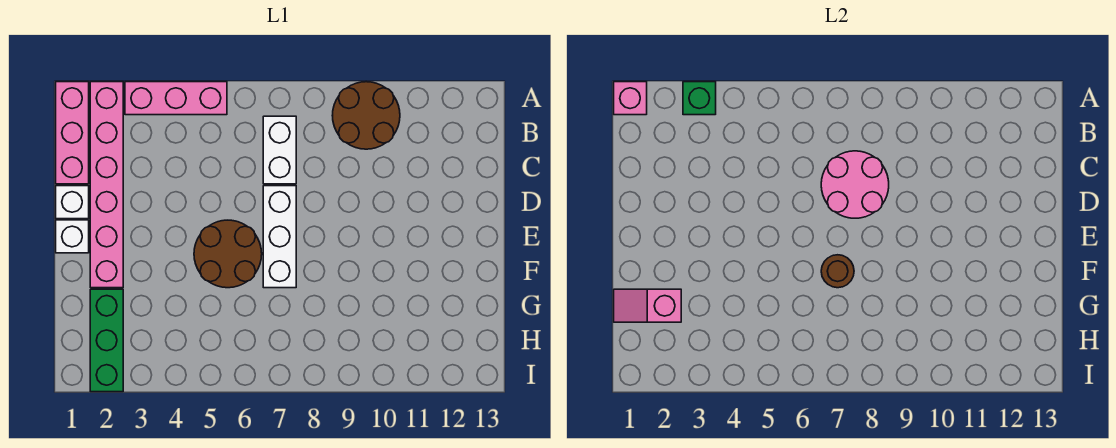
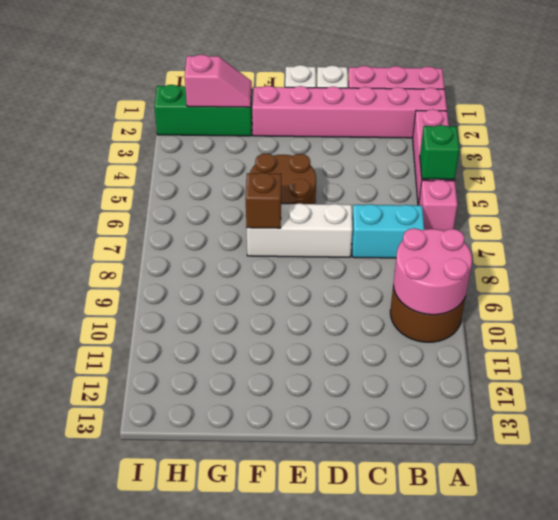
pink 1x1 brick [614,82,647,115] -> pink 1x1 brick moved to [419,180,457,231]
green 1x1 brick [683,82,716,115] -> green 1x1 brick moved to [420,125,459,179]
white 1x2 brick [263,116,296,184] -> cyan 1x2 brick [352,204,424,258]
pink 2x2 round brick [821,151,889,218] -> pink 2x2 round brick moved to [393,228,472,315]
brown 1x1 round brick [821,255,854,288] -> brown 1x1 brick [246,173,281,228]
pink 1x2 slope [614,289,681,322] -> pink 1x2 slope turned to [185,55,252,107]

